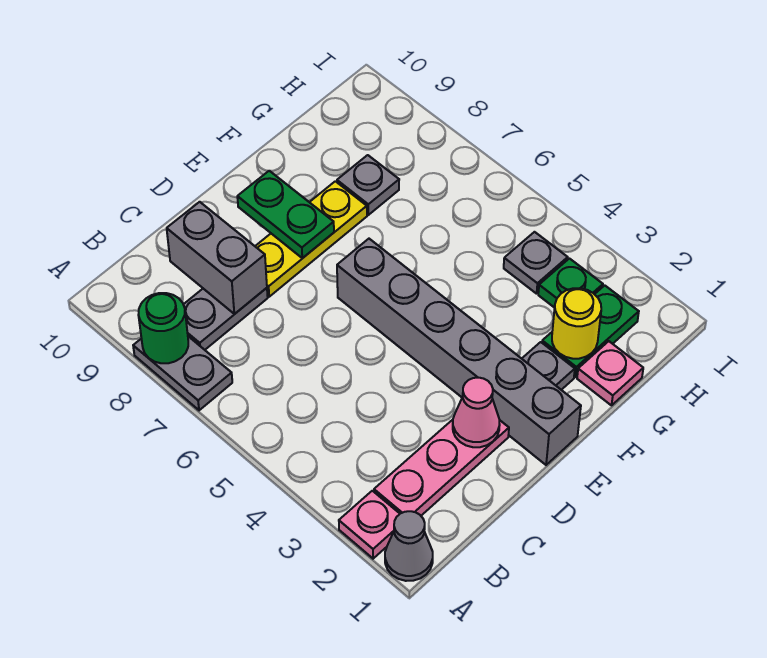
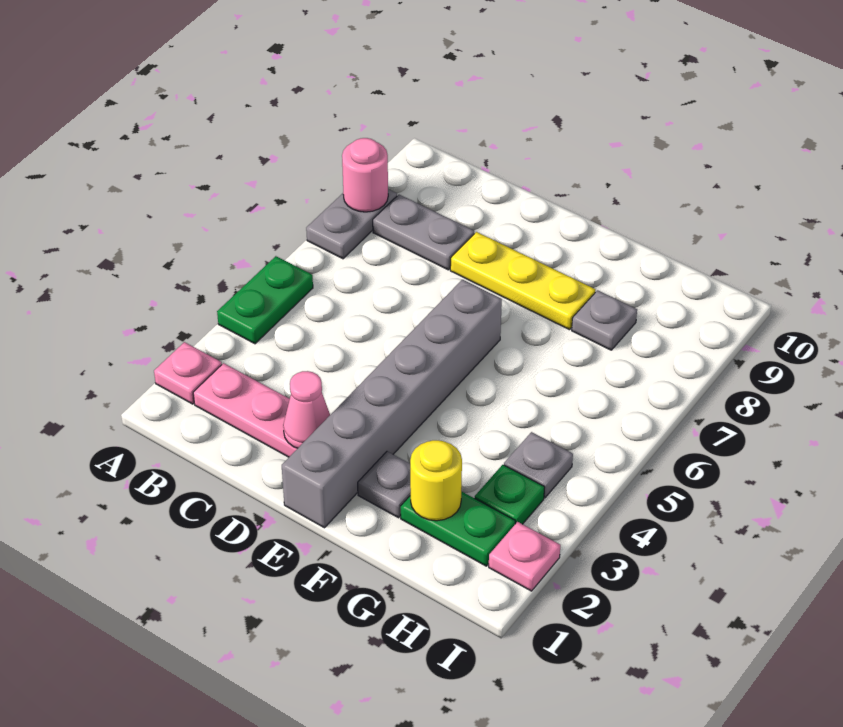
grey 1x1 cone [385,511,433,581] -> none
green 1x1 round brick [138,293,188,363] -> pink 1x1 round brick [342,138,388,212]
grey 1x2 brick [167,202,267,314] -> none
green 1x2 plate [237,171,334,258] -> green 1x2 plate moved to [217,256,313,344]
pink 1x1 plate [577,341,643,405] -> pink 1x1 plate moved to [489,522,560,591]

